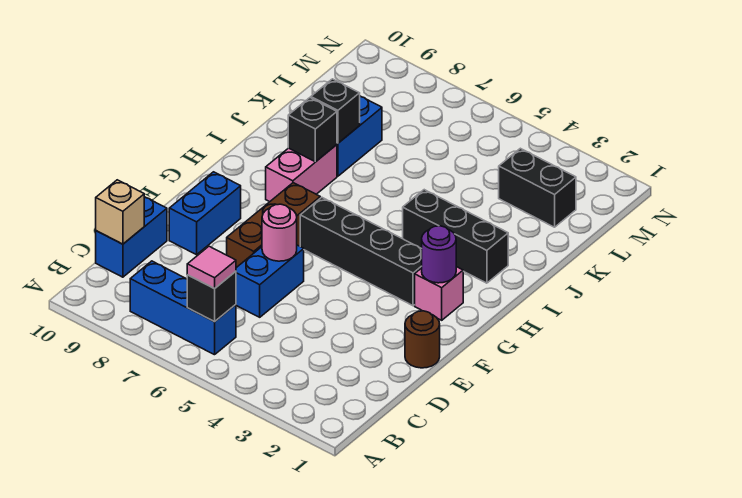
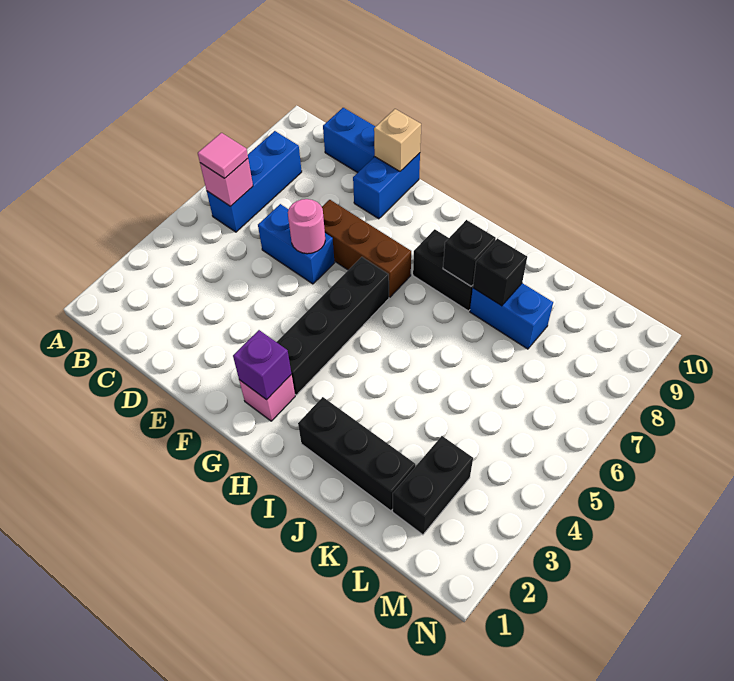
black 1x1 brick [187,271,236,322] -> pink 1x1 brick [200,159,253,206]
tan 1x1 brick [96,180,144,244] -> tan 1x1 brick moved to [374,109,421,171]
brown 1x1 round brick [405,311,440,368] -> none
blue 1x2 brick [169,172,241,255] -> blue 1x2 brick turned to [353,153,420,219]
purple 1x1 round brick [422,226,456,283] -> purple 1x1 brick [233,330,291,400]
pink 1x2 brick [266,145,337,202] -> black 1x2 brick [413,229,473,311]
black 1x3 brick [403,190,508,283] -> black 1x3 brick turned to [298,397,415,511]

